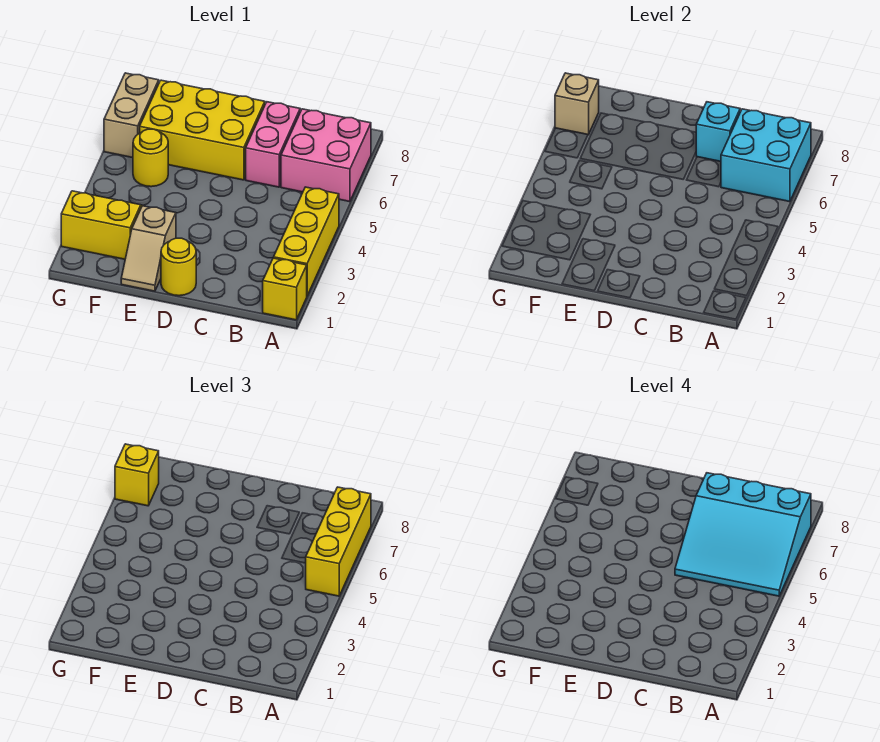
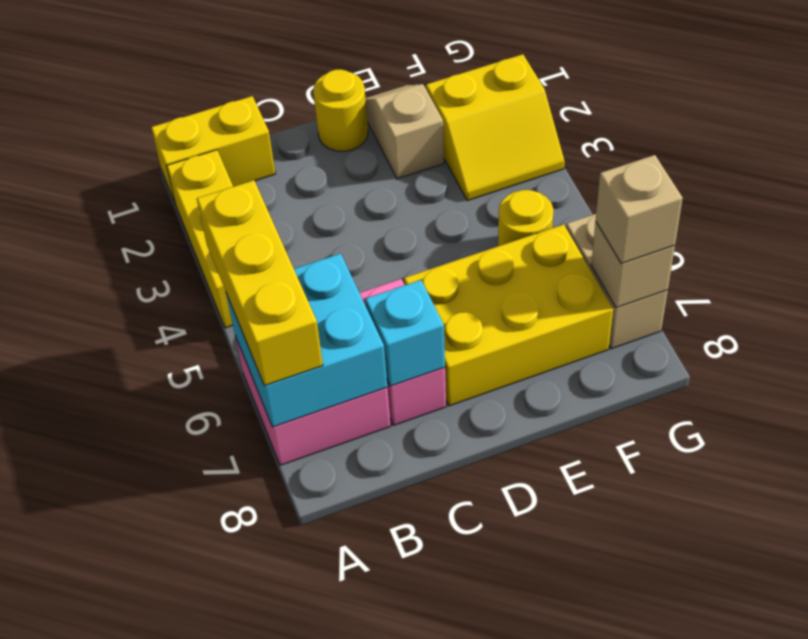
yellow 1x1 brick [263,258,307,320] -> yellow 1x2 brick [151,96,275,204]
cyan 3x3 slope [675,473,811,596] -> none
yellow 1x1 brick [115,444,159,506] -> tan 1x1 brick [596,155,683,263]

